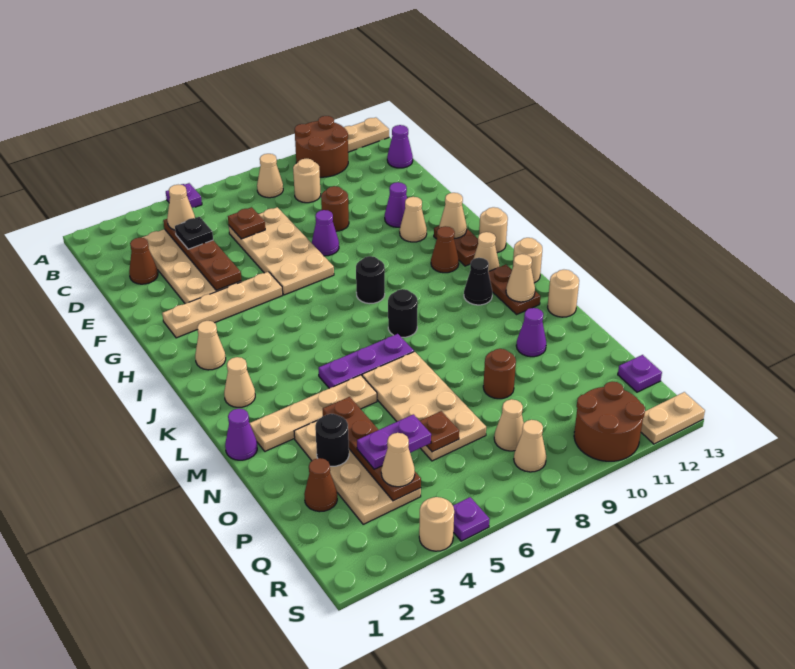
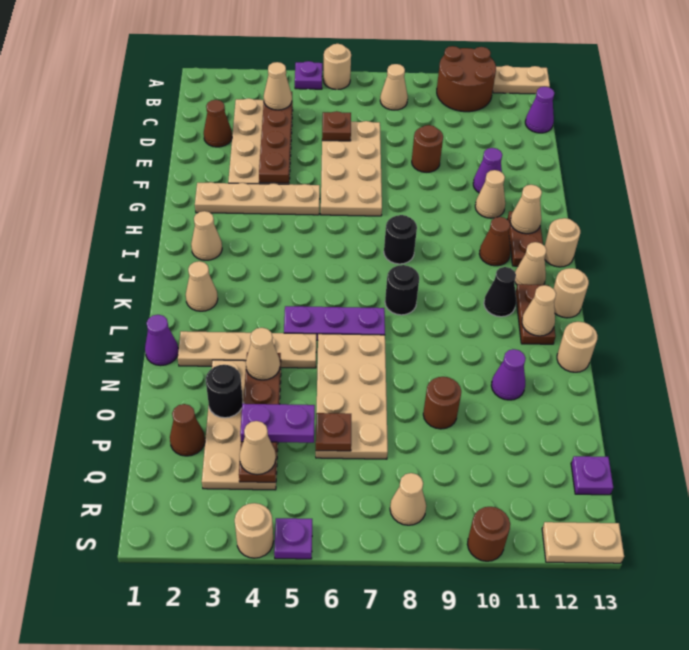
tan 1x1 round brick [293,159,321,203] -> tan 1x1 round brick moved to [323,44,351,90]
black 1x1 plate [175,217,213,249] -> none
purple 1x1 cone [312,210,339,256] -> none
tan 1x1 cone [494,399,524,451] -> tan 1x1 cone moved to [246,328,280,380]
brown 2x2 round brick [574,382,645,461] -> brown 1x1 round brick [467,507,510,561]

